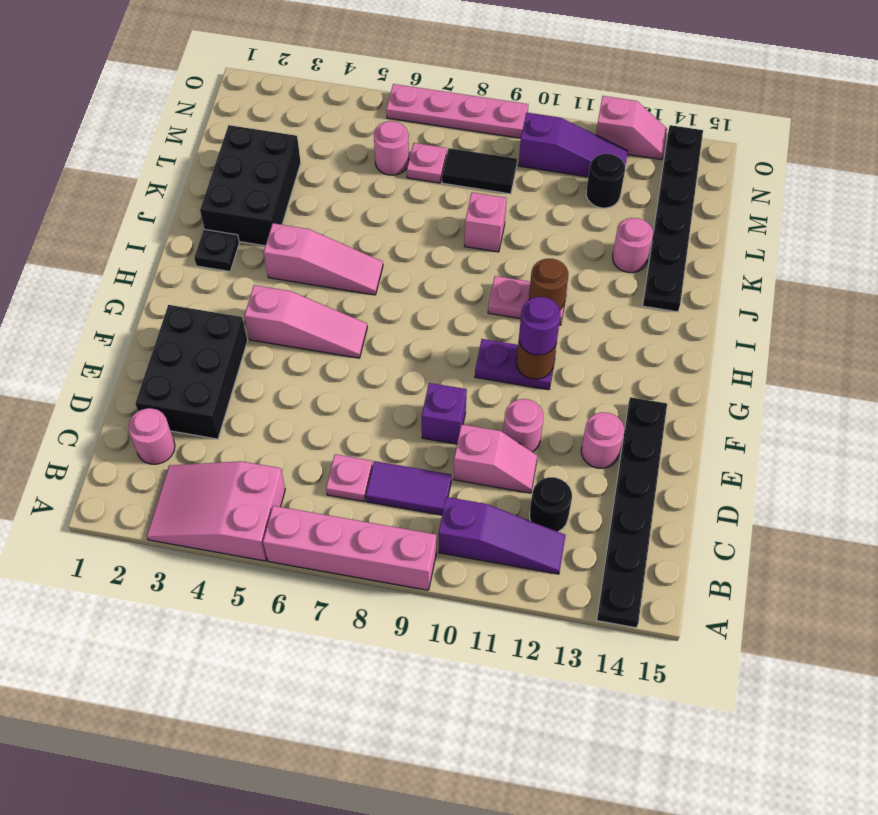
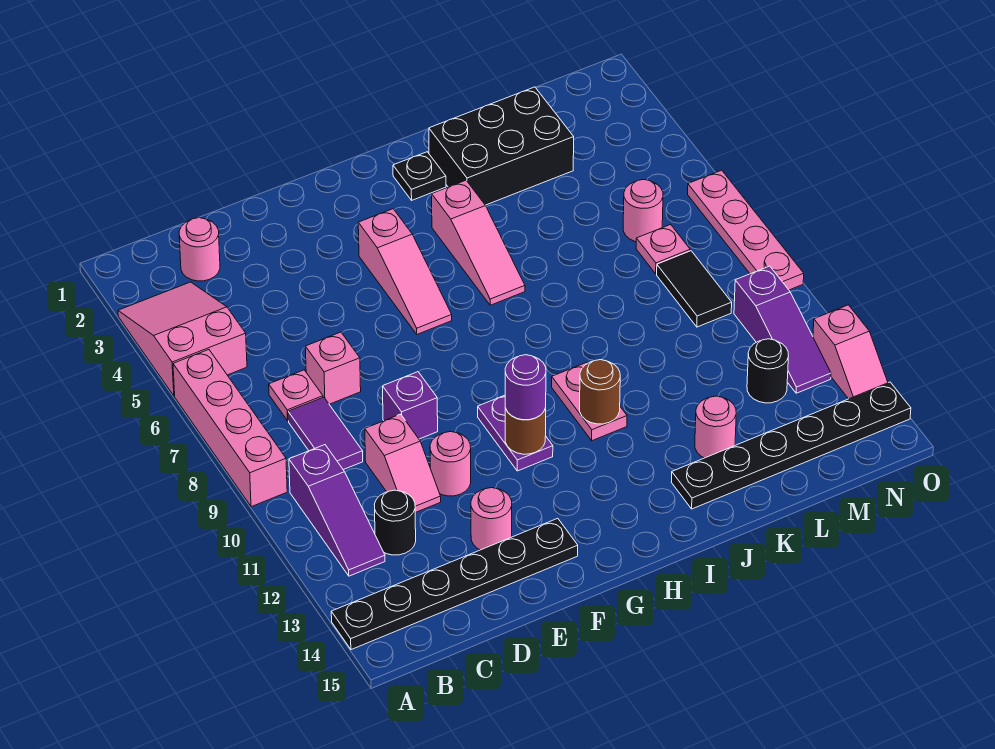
black 2x3 brick [135,305,247,439] -> none
pink 1x1 brick [464,192,507,252] -> pink 1x1 brick moved to [305,332,361,404]

